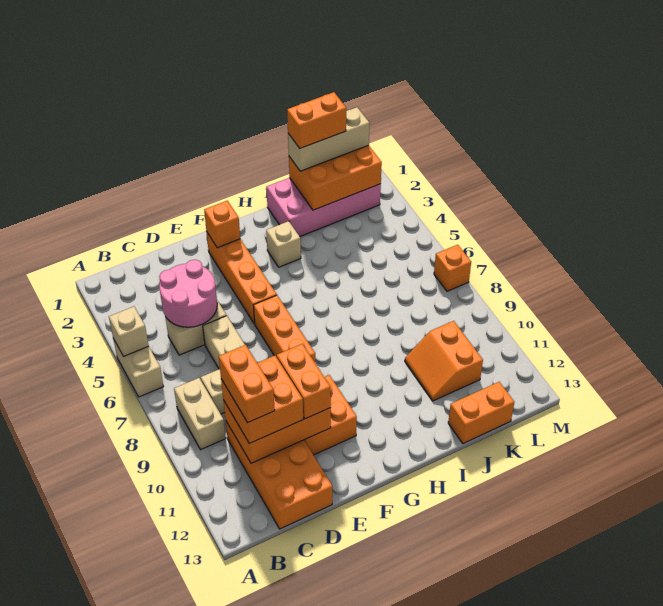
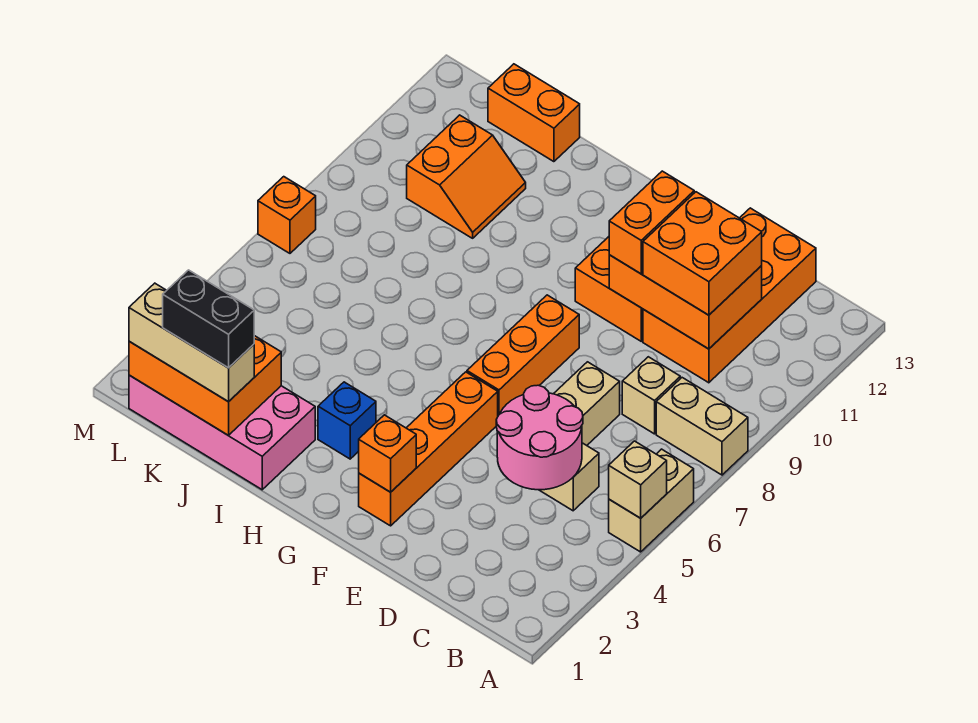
tan 1x2 brick [174,378,226,450] -> tan 1x2 brick turned to [656,378,748,475]
orange 1x2 brick [219,345,275,423] -> none
tan 1x1 brick [266,221,301,267] -> blue 1x1 brick [318,382,376,459]
orange 1x2 brick [287,92,346,148] -> black 1x2 brick [163,270,254,368]

